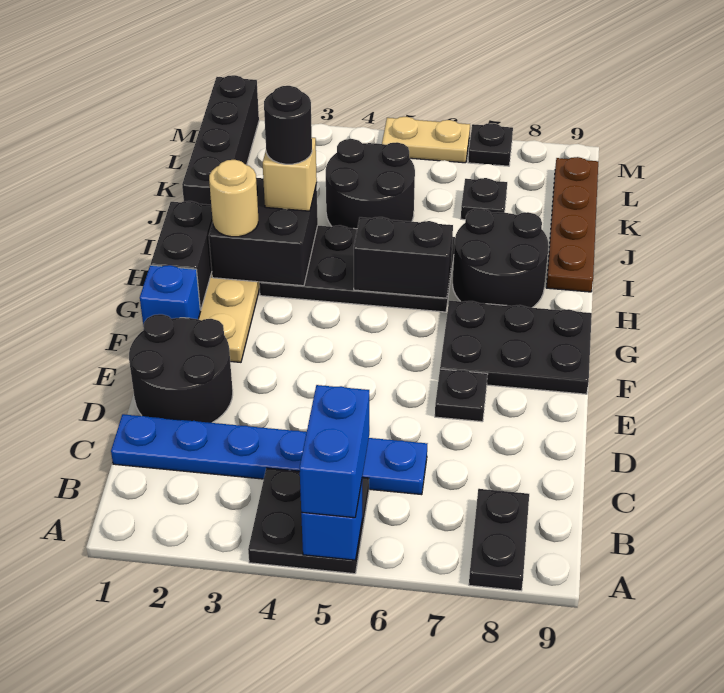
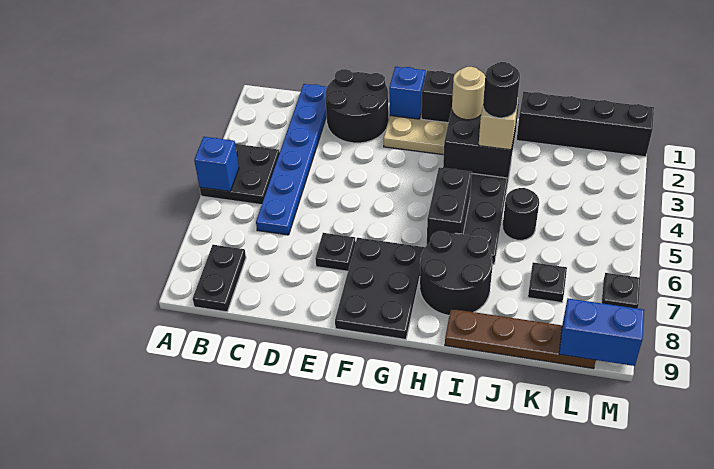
blue 1x2 brick [300,385,369,518] -> blue 1x2 brick moved to [559,299,644,366]
black 1x2 plate [469,489,529,591] -> black 1x2 plate turned to [193,245,246,312]
black 2x2 round brick [326,139,415,229] -> black 1x1 round brick [503,188,539,240]
tan 1x2 plate [382,117,470,163] -> none

